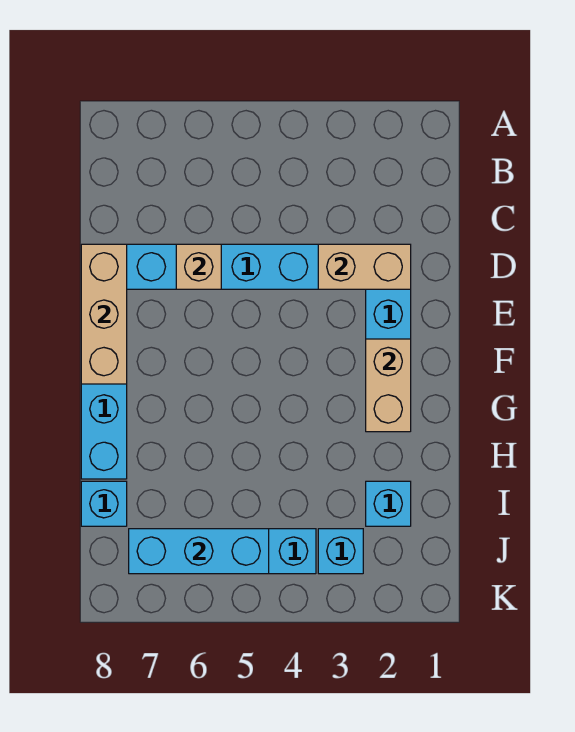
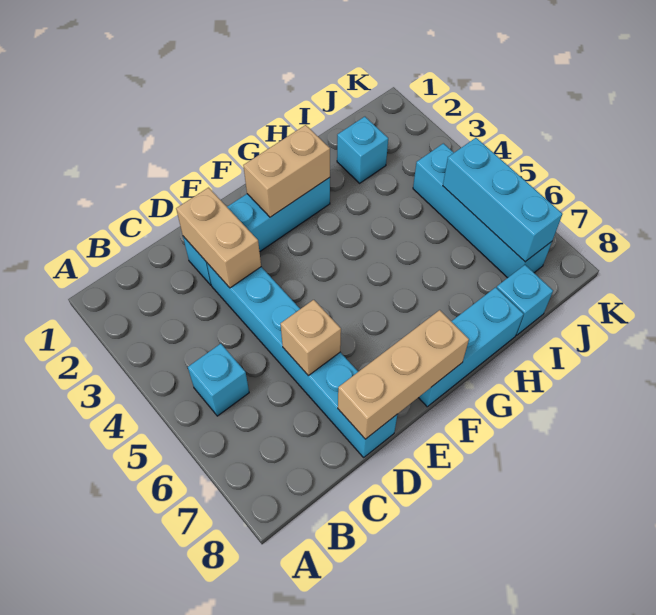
cyan 1x1 brick [318,529,363,574] -> cyan 1x1 brick moved to [188,344,249,416]

